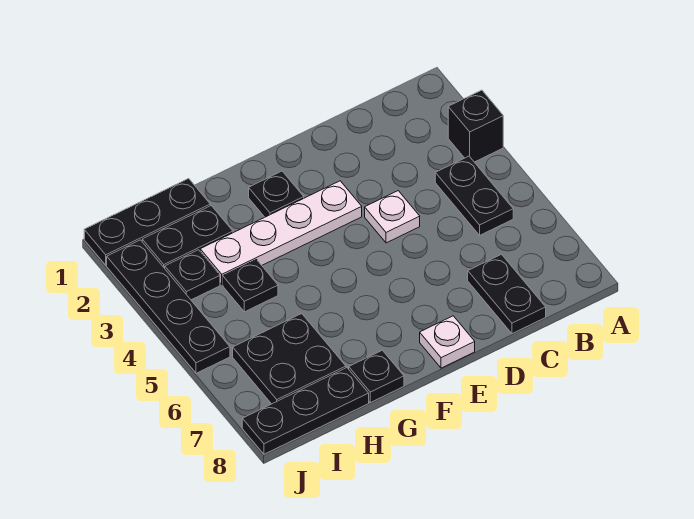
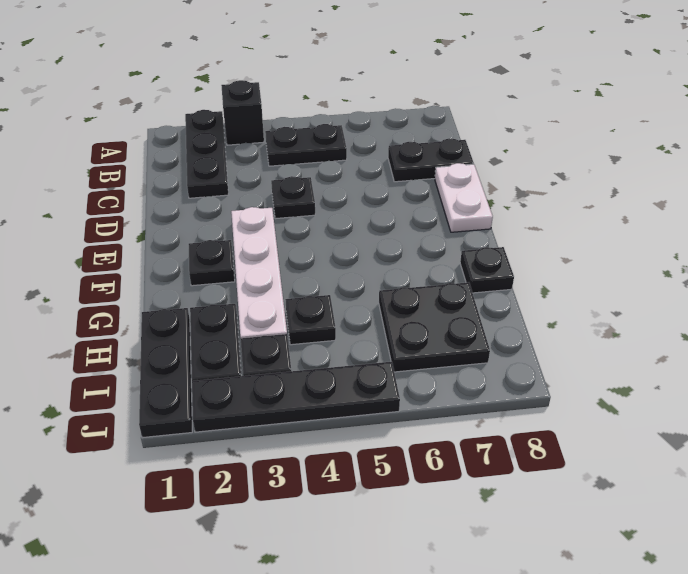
white 1x1 plate [365,191,420,243] -> black 1x1 plate [271,176,315,219]
white 1x1 plate [420,316,475,368] -> white 1x2 plate [435,163,493,232]
black 1x3 plate [242,368,369,454] -> black 1x3 plate moved to [185,110,228,198]

